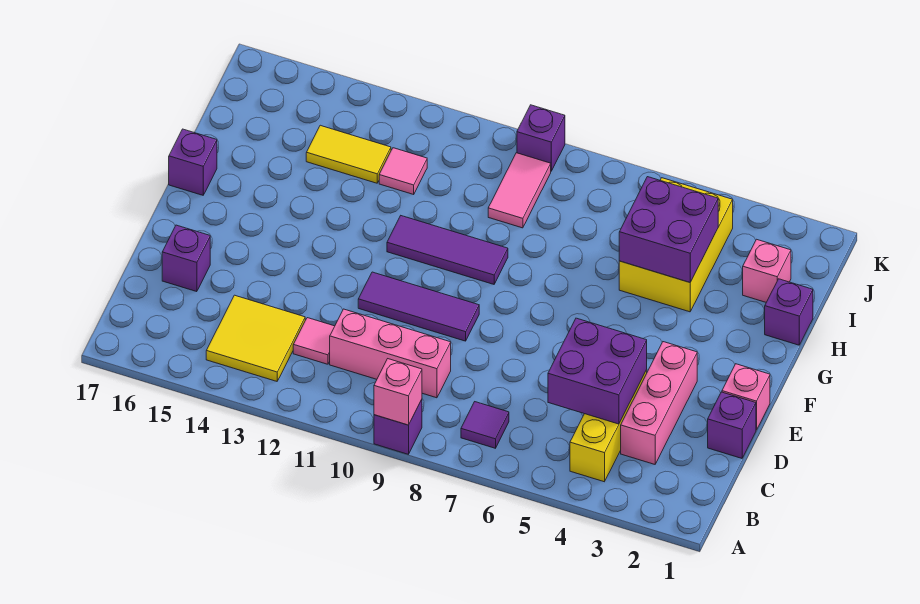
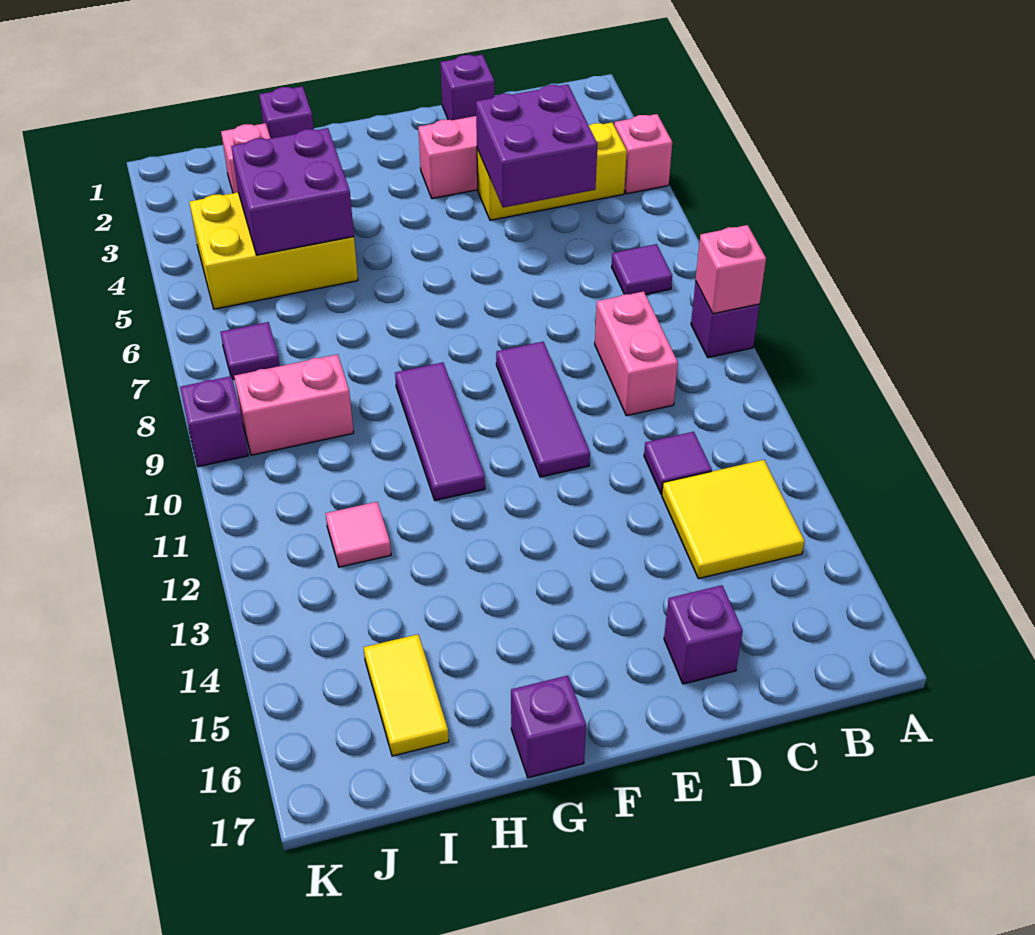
pink 1x3 brick [330,309,451,398] -> pink 1x2 brick [595,291,678,416]
pink 1x1 tile [293,318,335,364] -> purple 1x1 tile [644,432,712,494]
pink 1x1 brick [722,364,770,430] -> pink 1x1 brick moved to [614,114,672,194]
pink 1x2 tile [488,153,551,228] -> pink 1x2 brick [234,354,354,455]
yellow 1x2 tile [306,125,391,183] -> yellow 1x2 tile moved to [363,634,449,756]
none -> purple 1x1 tile [221,322,280,380]

